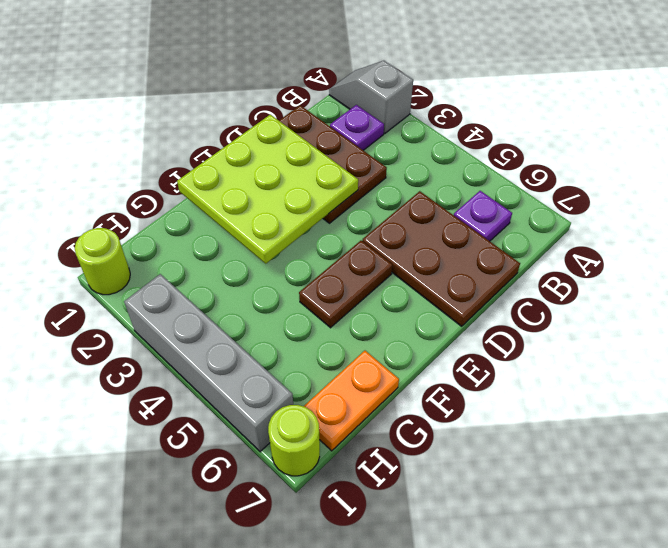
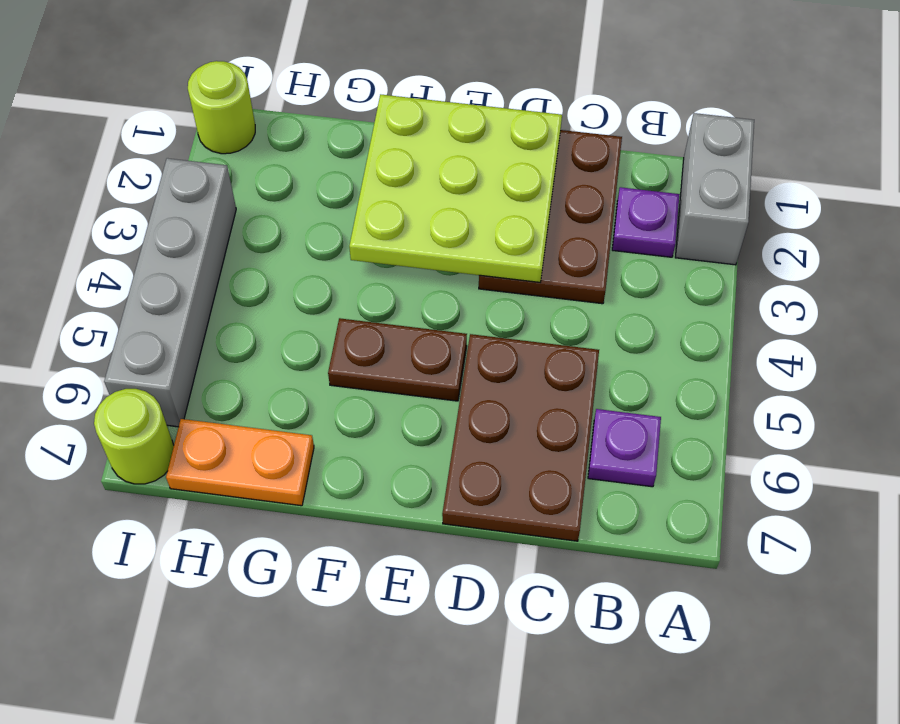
grey 1x2 slope [329,61,413,133] -> grey 1x2 brick [675,113,754,265]

